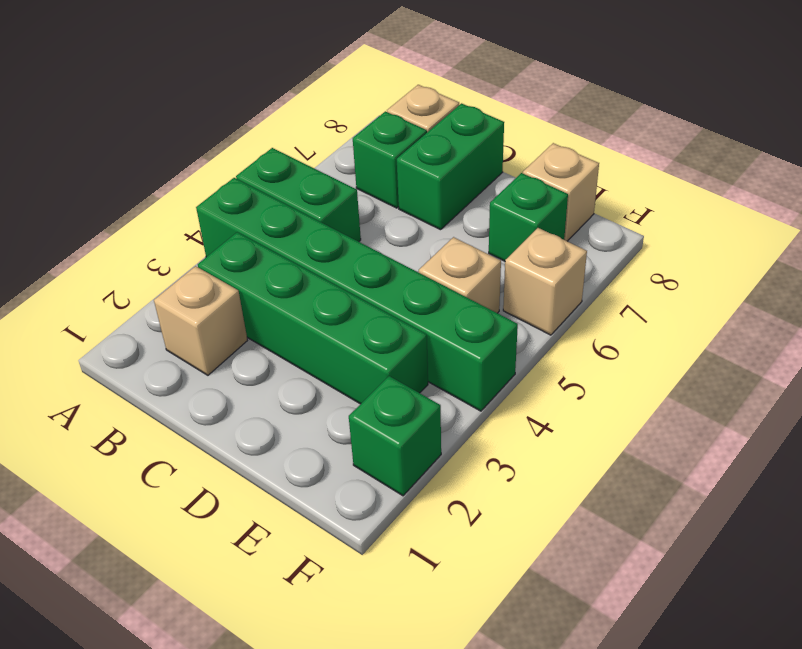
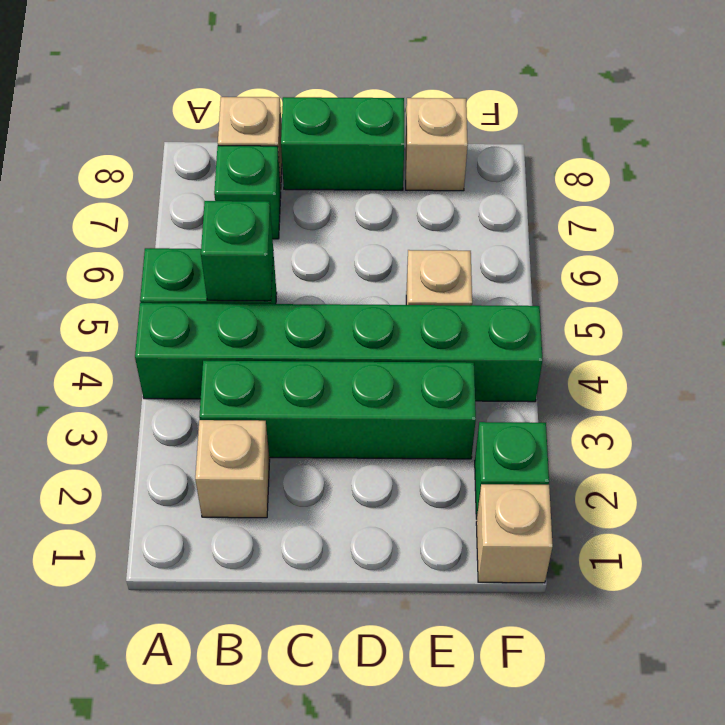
green 1x2 brick [397,103,504,230] -> green 1x2 brick turned to [281,97,404,190]
green 1x1 brick [489,173,568,261] -> green 1x1 brick moved to [201,201,273,301]
tan 1x1 brick [503,228,587,335] -> tan 1x1 brick moved to [476,484,553,583]

